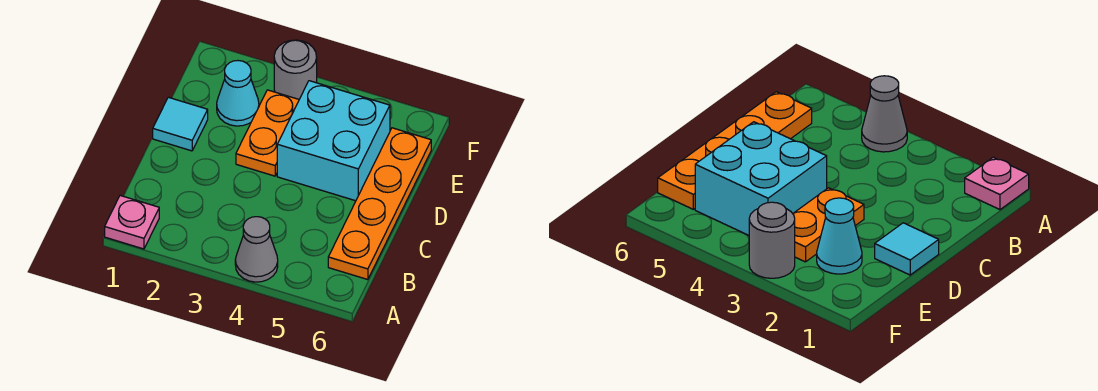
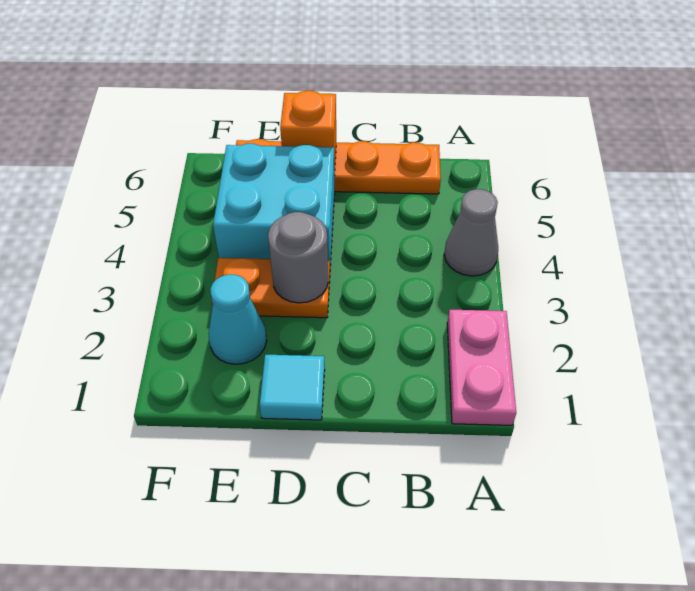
pink 1x1 plate [105,196,159,249] -> pink 1x2 plate [447,310,516,425]
none -> orange 1x1 brick [280,91,336,176]
grey 1x1 round brick [274,40,317,99] -> grey 1x1 round brick moved to [268,212,328,303]

